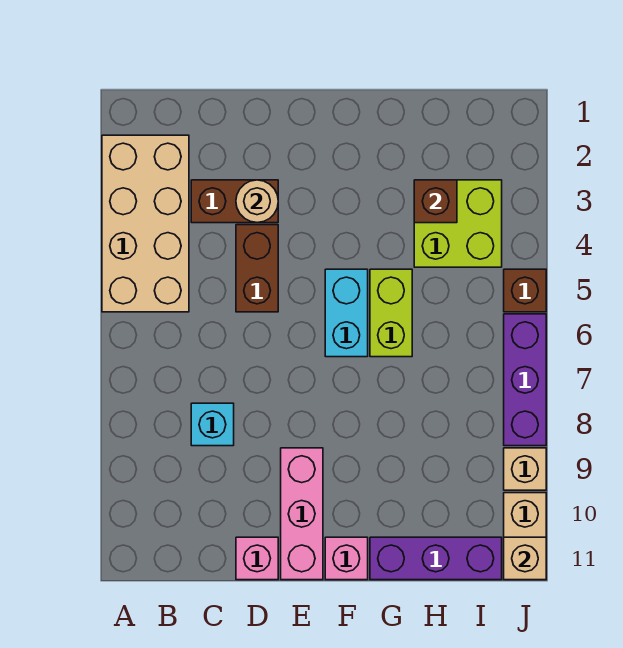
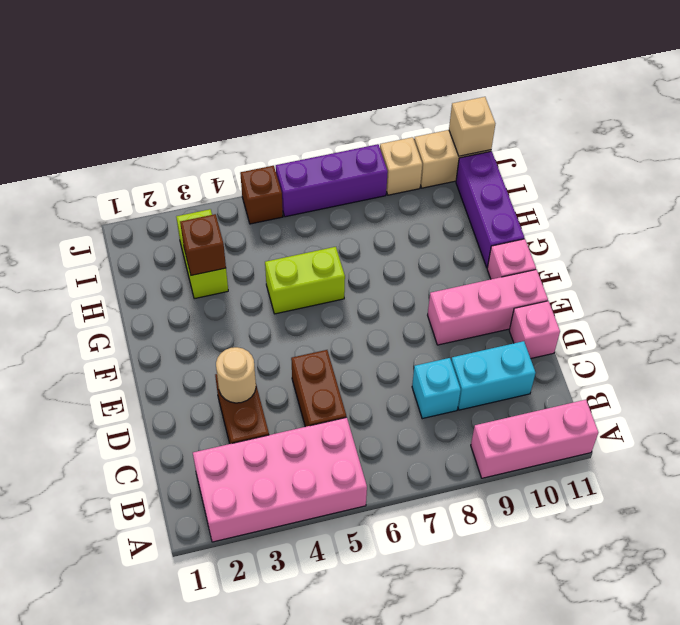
tan 2x4 brick [102,135,189,312] -> pink 2x4 brick [193,417,367,542]
none -> pink 1x3 brick [471,400,598,478]
brown 1x2 brick [236,225,278,312] -> brown 1x2 brick turned to [291,350,346,427]
cyan 1x2 brick [325,269,368,357] -> cyan 1x2 brick moved to [451,341,535,410]
lime 2x2 brick [414,180,502,267] -> lime 1x2 brick [176,209,228,299]

